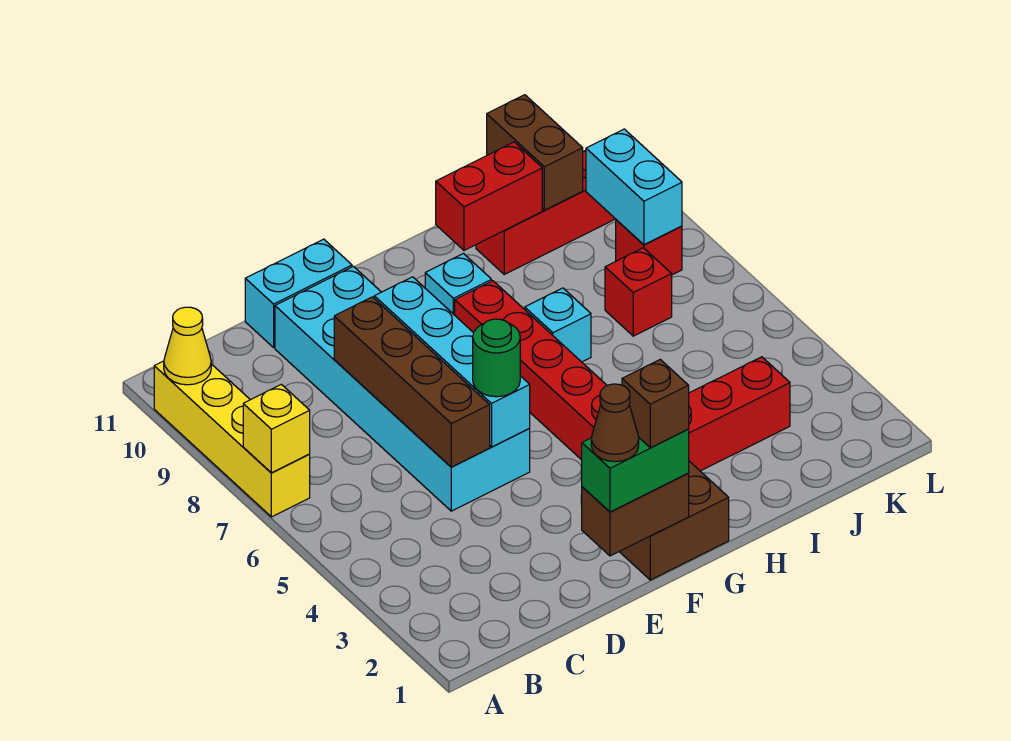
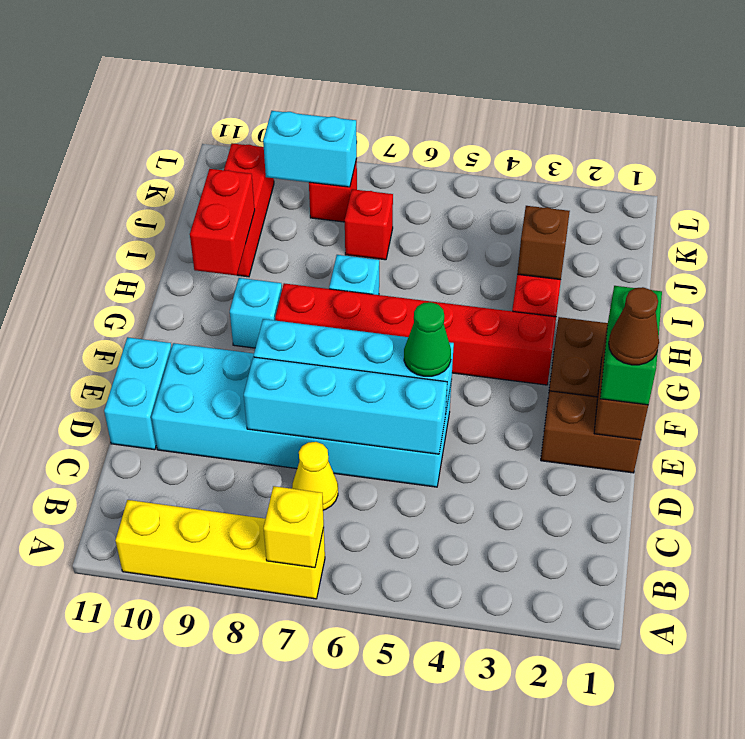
yellow 1x1 cone [164,307,211,385] -> yellow 1x1 cone moved to [292,442,338,510]
brown 1x4 brick [334,297,490,467] -> cyan 1x4 brick [244,357,447,454]
green 1x1 round brick [473,319,520,397] -> green 1x1 cone [404,302,451,376]
brown 1x1 brick [622,359,689,448] -> brown 1x1 brick moved to [517,206,570,280]
brown 1x2 brick [487,95,583,210] -> brown 1x2 brick moved to [541,391,641,473]

